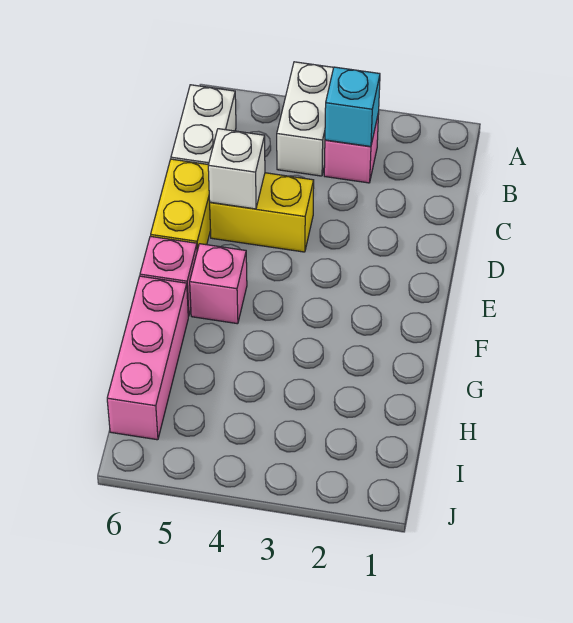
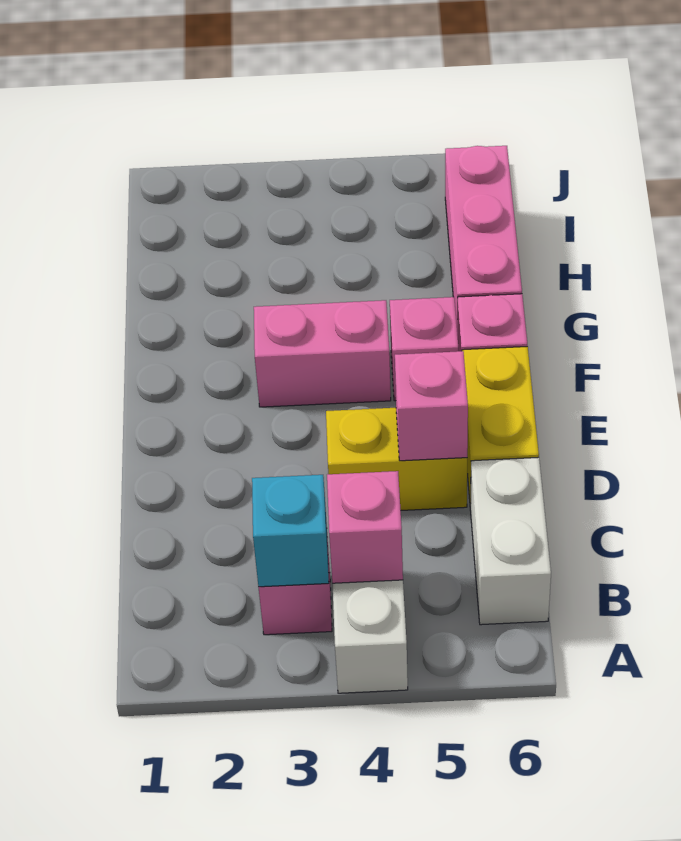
none -> pink 1x1 brick [327,471,403,583]
white 1x1 brick [208,129,265,209] -> pink 1x1 brick [395,351,468,461]
none -> pink 1x2 brick [254,300,391,407]

